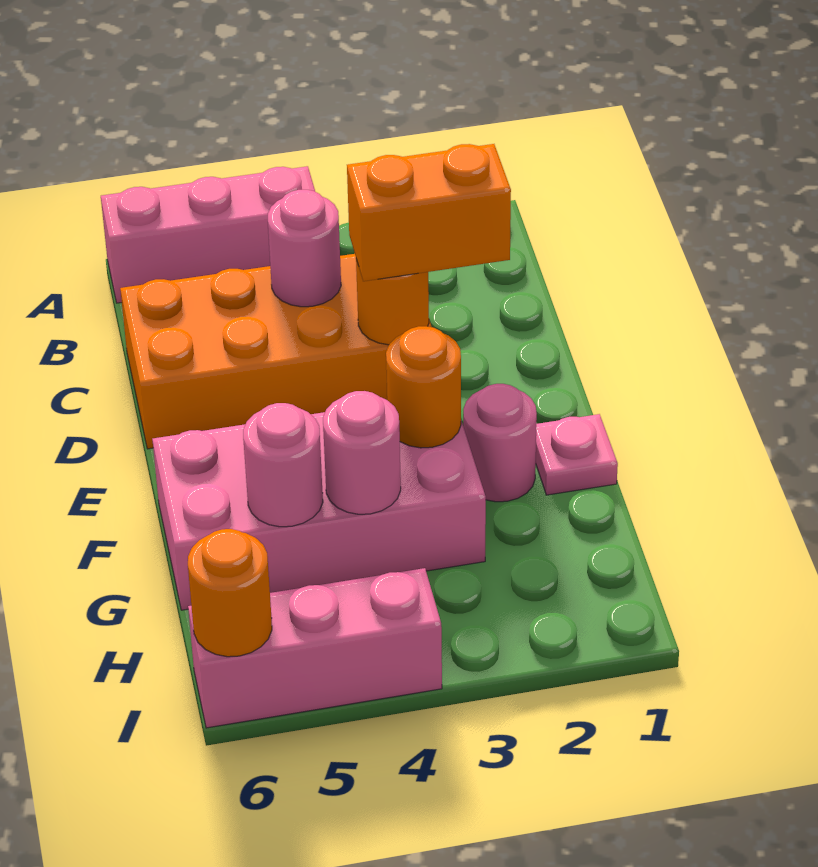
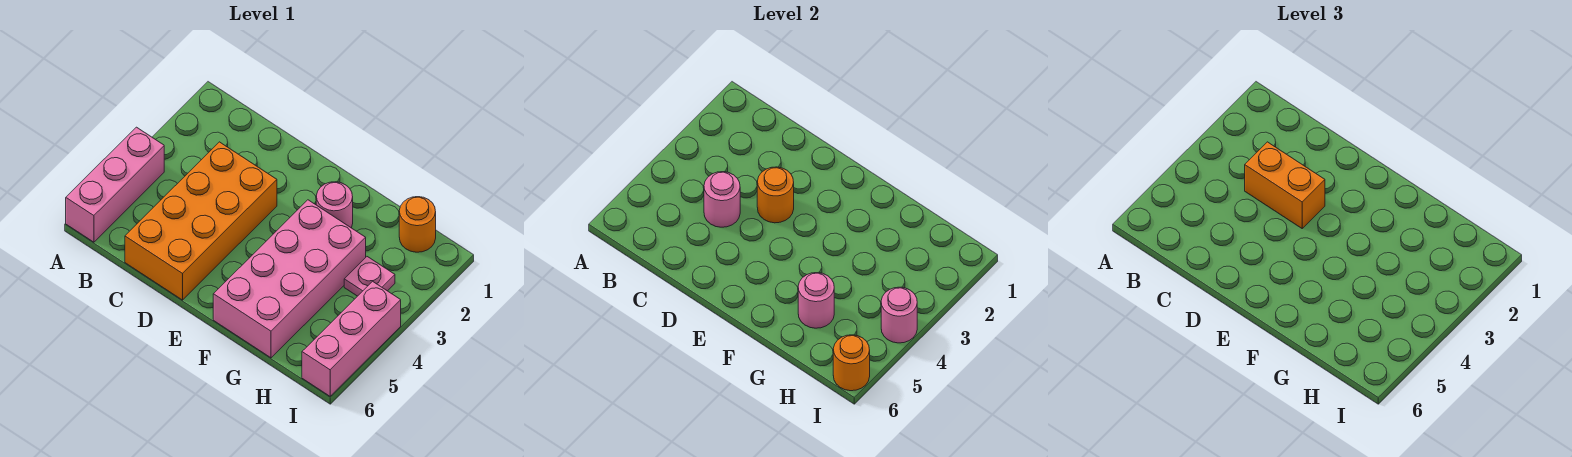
orange 1x2 brick [347,144,511,281] -> orange 1x2 brick turned to [1245,142,1325,228]
pink 1x1 plate [536,414,618,495] -> pink 1x1 plate moved to [344,257,395,296]
orange 1x1 round brick [386,326,461,448] -> orange 1x1 round brick moved to [399,197,436,252]
pink 1x1 round brick [323,391,401,514] -> pink 1x1 round brick moved to [881,287,917,343]

